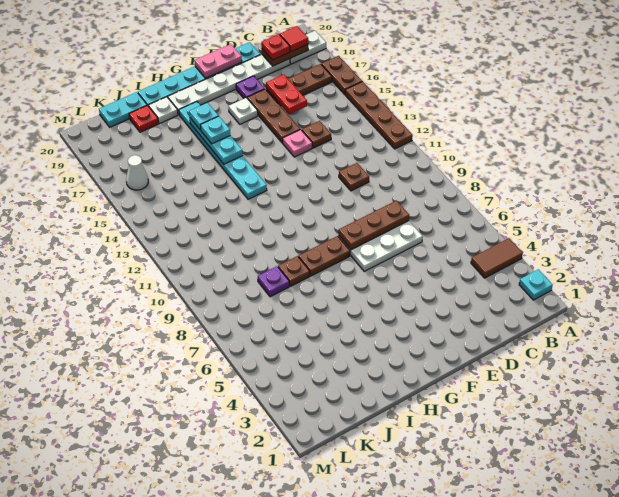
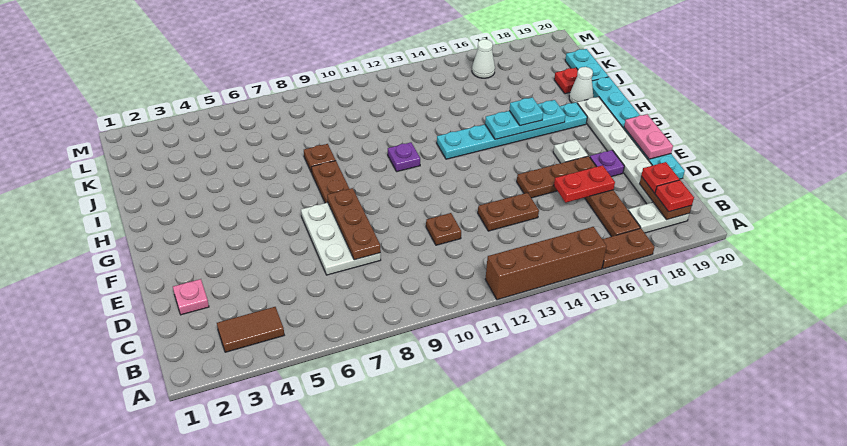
cyan 1x1 plate [519,269,553,300] -> none
brown 1x2 tile [471,238,523,278] -> brown 1x2 tile turned to [217,307,284,352]
brown 1x4 plate [345,81,413,149] -> brown 1x4 brick [485,227,607,300]
white 1x2 plate [290,31,326,64] -> white 1x2 plate turned to [628,202,690,233]
red 1x1 tile [280,26,308,52] -> red 1x1 plate [655,180,694,212]
brown 1x1 plate [302,121,331,148] -> brown 1x2 plate [478,193,539,231]
pink 1x1 plate [283,130,312,157] -> pink 1x1 plate moved to [173,279,209,315]
cyan 1x1 plate [189,102,218,130] -> none
white 1x1 plate [149,97,178,123] -> white 1x1 cone [569,67,593,103]
purple 1x1 plate [258,266,290,297] -> purple 1x1 plate moved to [388,142,420,172]

